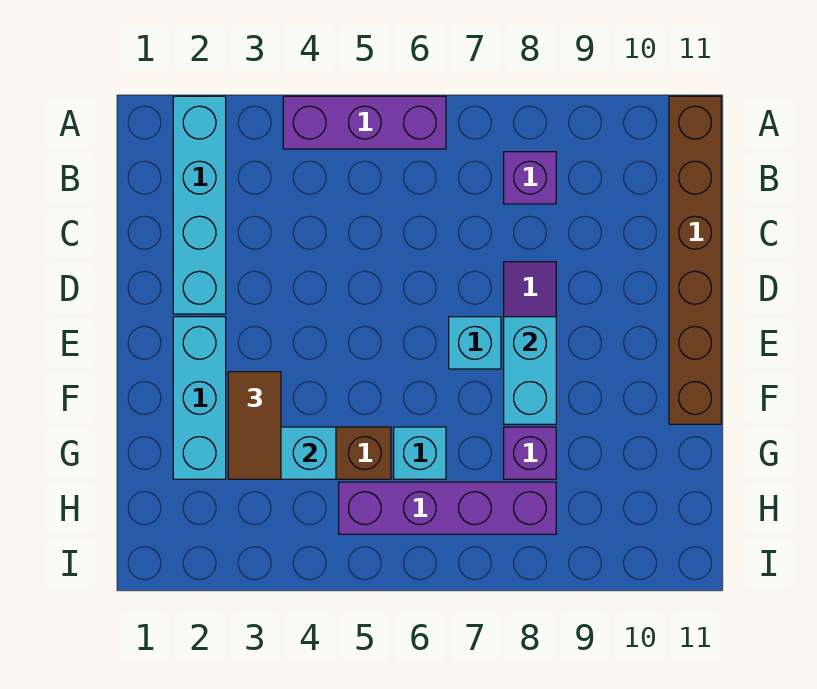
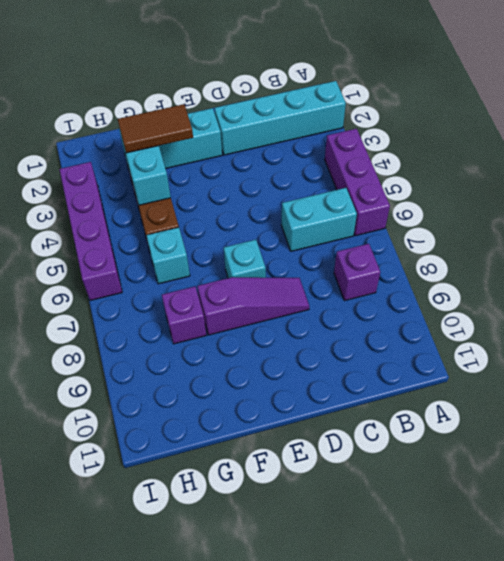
brown 1x6 brick [669,96,721,424] -> none
cyan 1x2 brick [504,317,556,424] -> cyan 1x2 brick moved to [281,188,357,251]
purple 1x4 brick [339,482,556,534] -> purple 1x4 brick moved to [59,162,122,300]

